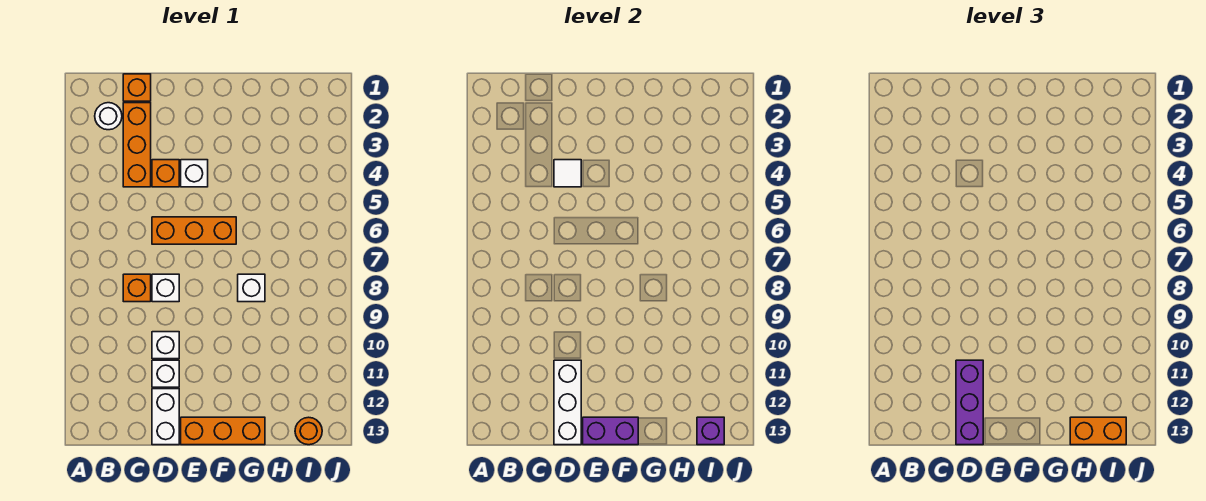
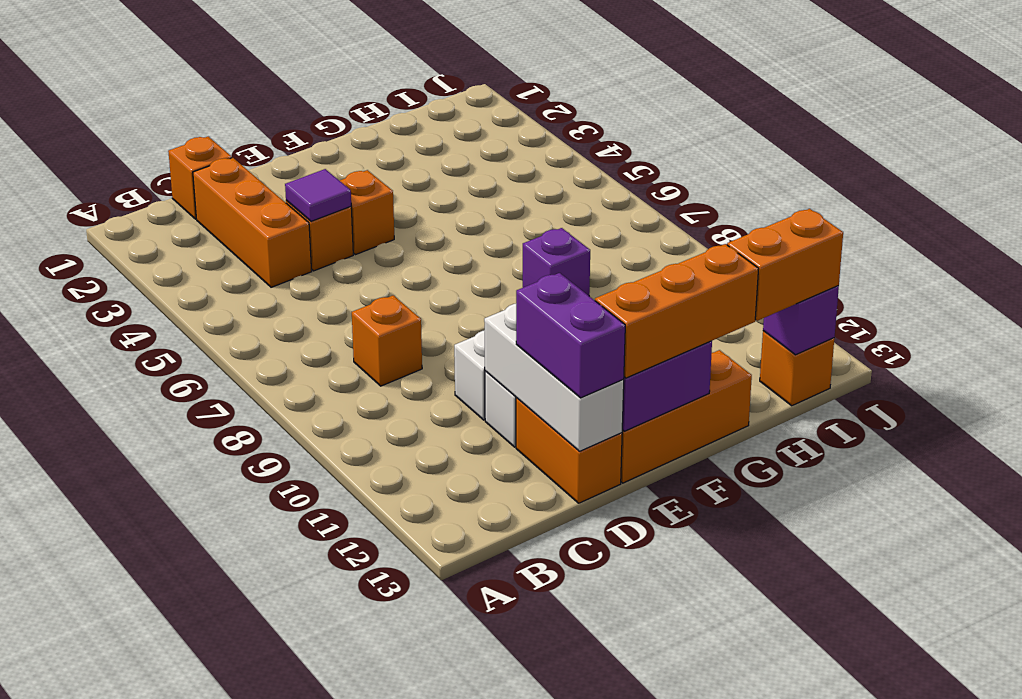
white 1x1 round brick [95,103,122,130] -> none
white 1x1 tile [554,160,581,187] -> purple 1x1 tile [285,169,351,221]
orange 1x3 brick [152,217,236,244] -> orange 1x3 brick moved to [595,244,759,378]
white 1x1 brick [152,274,179,302] -> none
purple 1x3 brick [956,360,983,445] -> purple 1x2 brick [516,273,625,398]
white 1x2 brick [152,389,179,445] -> orange 1x2 brick [516,398,622,503]
white 1x1 brick [181,160,208,187] -> orange 1x1 brick [340,170,394,255]
white 1x1 brick [238,274,265,302] -> purple 1x1 brick [523,228,590,296]
orange 1x1 round brick [295,417,322,445] -> orange 1x1 brick [760,331,834,406]

